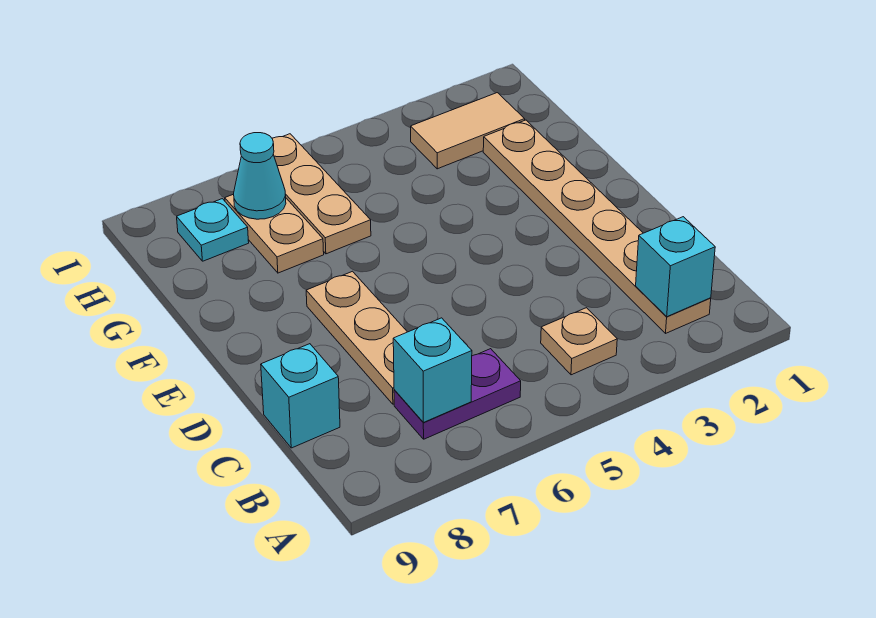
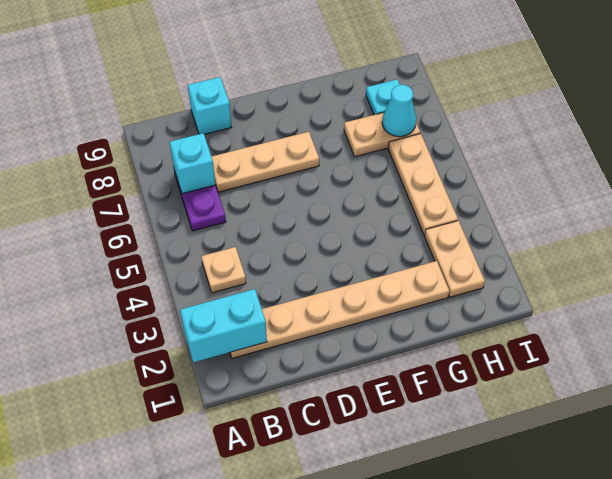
cyan 1x1 brick [636,217,715,317] -> cyan 1x2 brick [180,289,267,362]
tan 1x3 plate [272,134,371,254] -> tan 1x3 plate turned to [388,134,458,235]
tan 1x2 tile [411,93,525,169] -> tan 1x2 plate [425,221,485,297]

